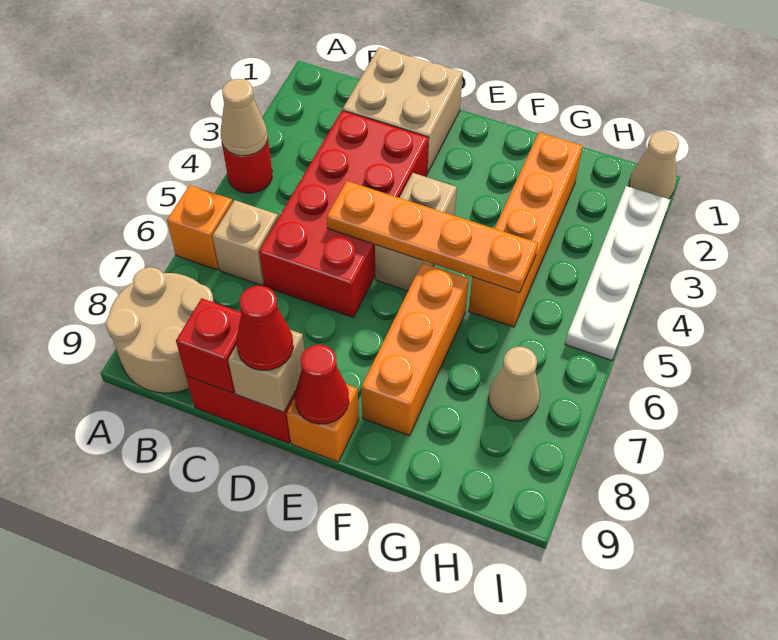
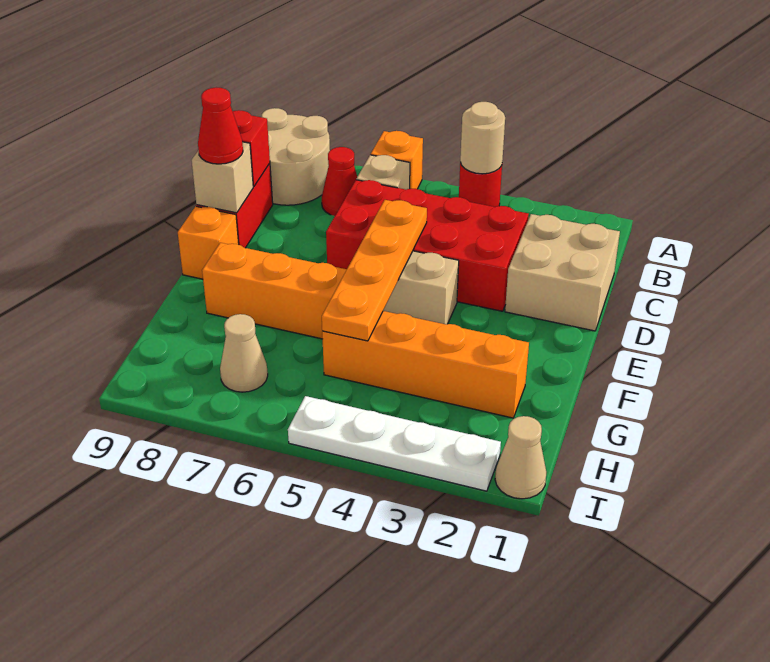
tan 1x1 cone [221,79,268,156] -> tan 1x1 round brick [460,102,505,174]
red 1x1 cone [295,345,349,424] -> red 1x1 cone moved to [322,147,357,216]

